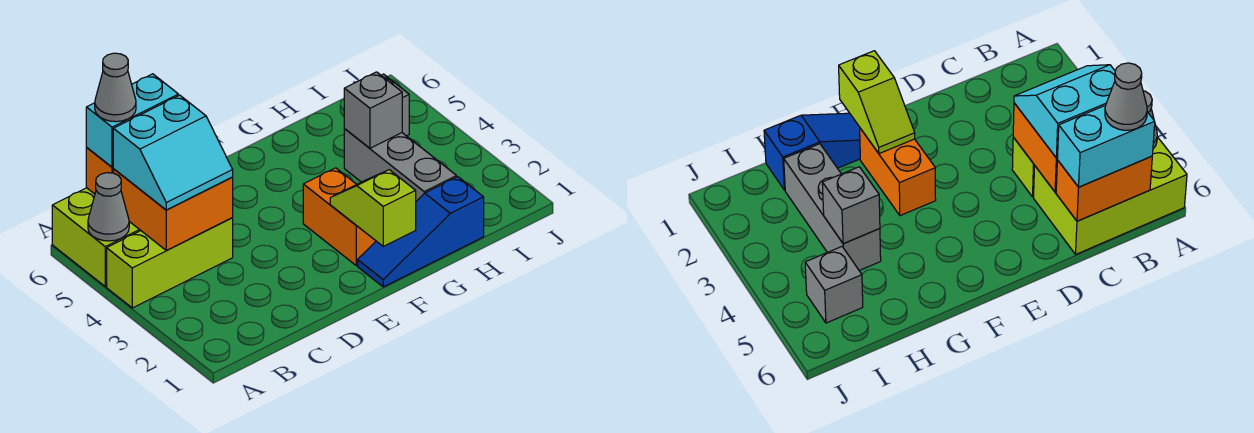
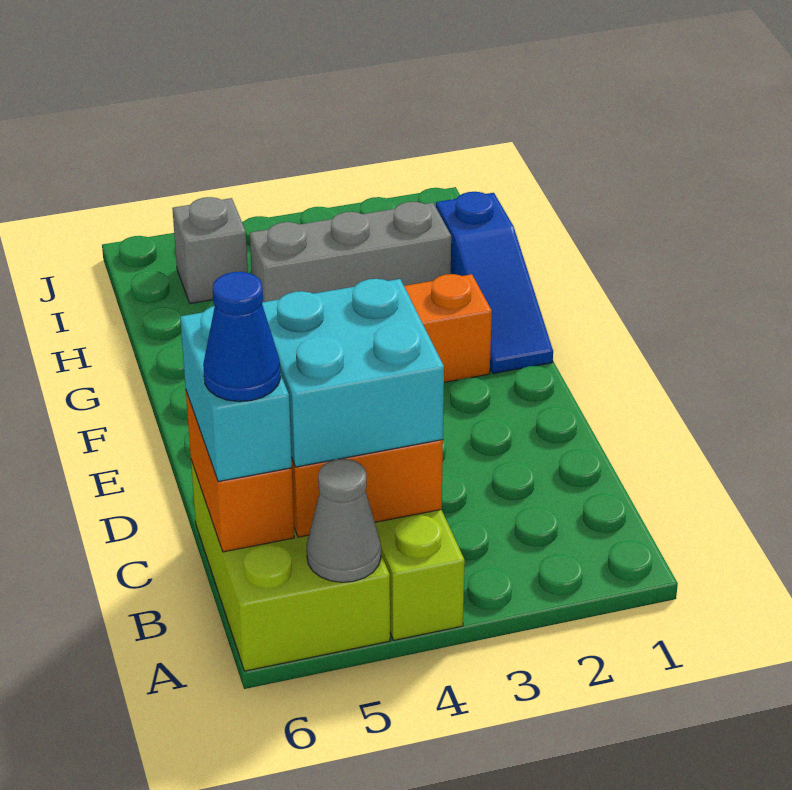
cyan 2x2 slope [113,95,233,210] -> cyan 2x2 brick [262,279,444,467]
grey 1x1 cone [95,53,136,122] -> blue 1x1 cone [203,272,281,402]
lime 1x2 slope [330,170,416,246] -> none
grey 1x1 brick [344,72,402,148] -> none

